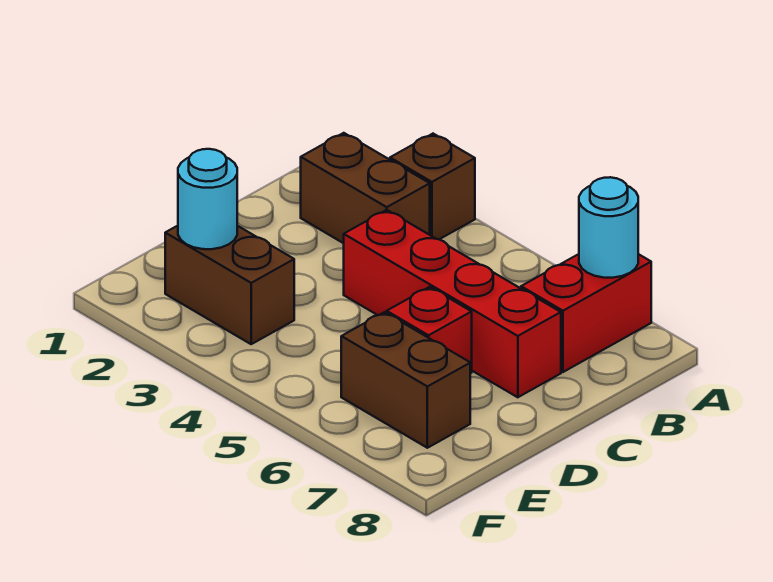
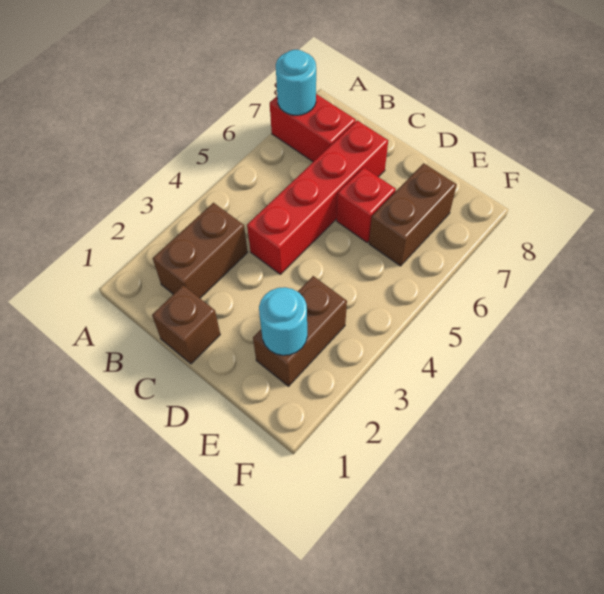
brown 1x1 brick [390,134,475,239] -> brown 1x1 brick moved to [152,285,220,364]

